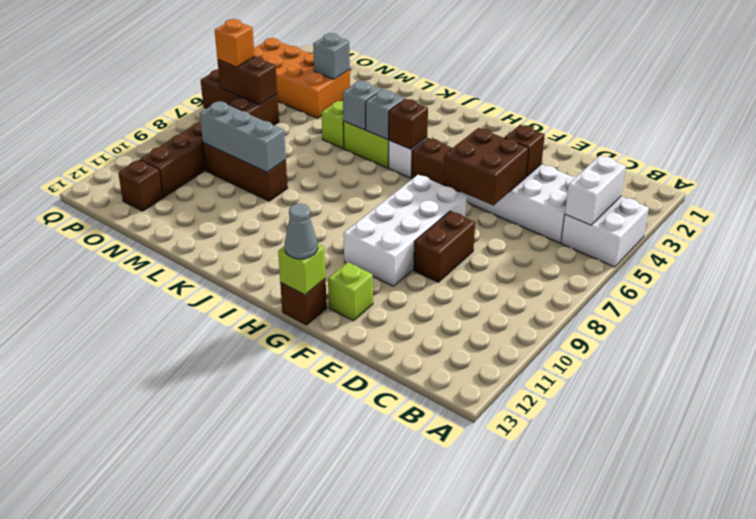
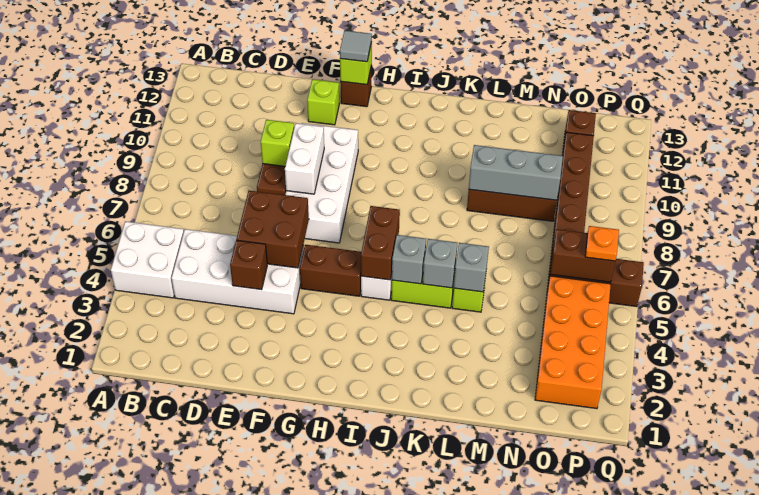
white 1x2 brick [565,156,626,225] -> white 1x2 brick moved to [285,123,324,194]
none -> lime 1x1 brick [261,120,294,166]
grey 1x1 cone [285,204,318,259] -> grey 1x1 tile [340,31,372,62]
brown 1x1 brick [389,99,428,149] -> brown 1x2 brick [361,206,400,280]
orange 2x4 brick [254,38,350,118] -> orange 2x4 brick turned to [535,276,611,409]
grey 1x1 brick [313,33,350,79] -> grey 1x1 brick moved to [454,243,489,292]
orange 1x1 brick [215,19,255,67] -> orange 1x1 plate [585,226,619,261]

